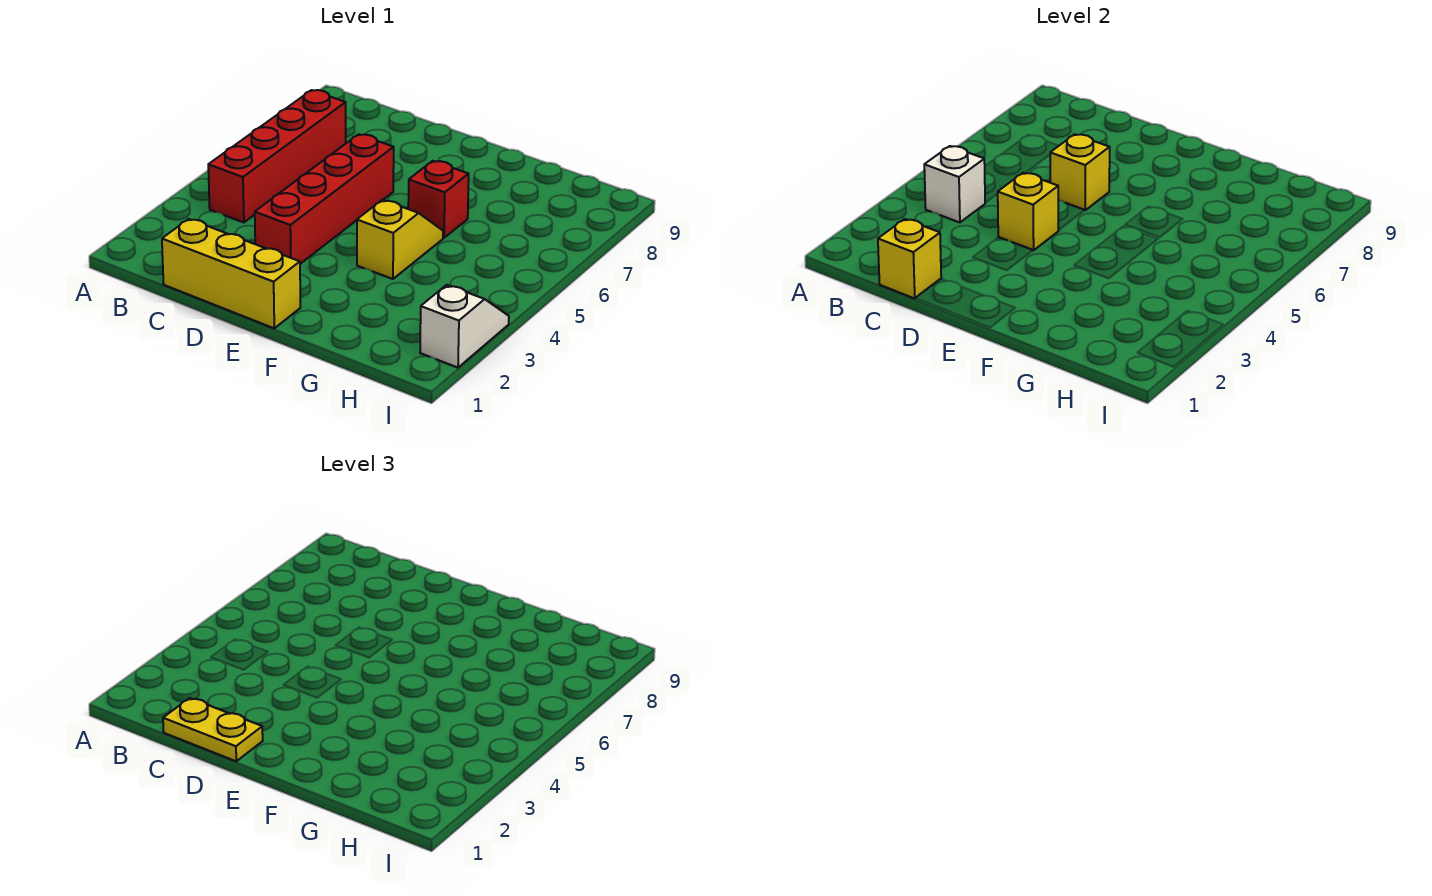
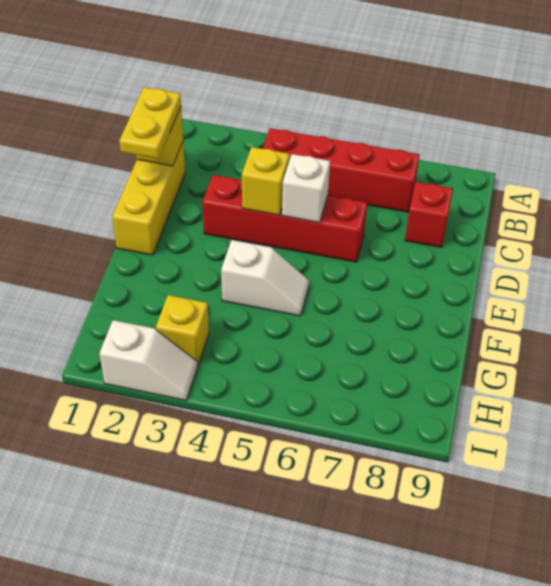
white 1x1 brick [924,146,985,222] -> white 1x1 brick moved to [282,154,330,223]
yellow 1x1 brick [1050,134,1110,210] -> yellow 1x1 brick moved to [156,295,209,365]
yellow 1x2 slope [357,200,443,279] -> white 1x2 slope [221,240,309,316]
red 1x1 brick [408,161,469,238] -> red 1x1 brick moved to [405,182,453,247]

